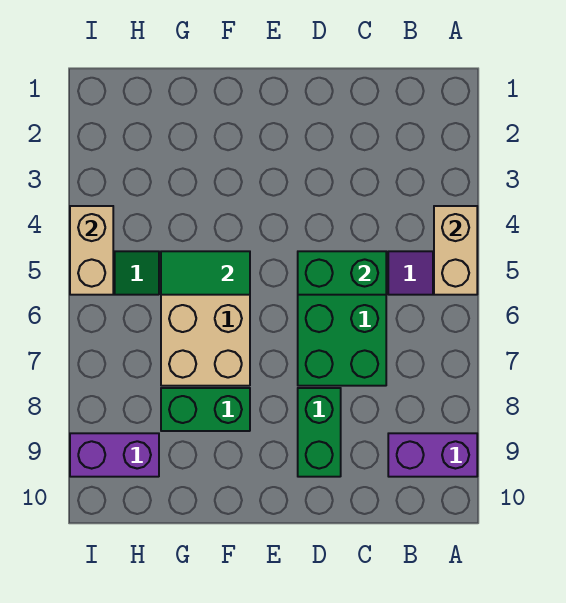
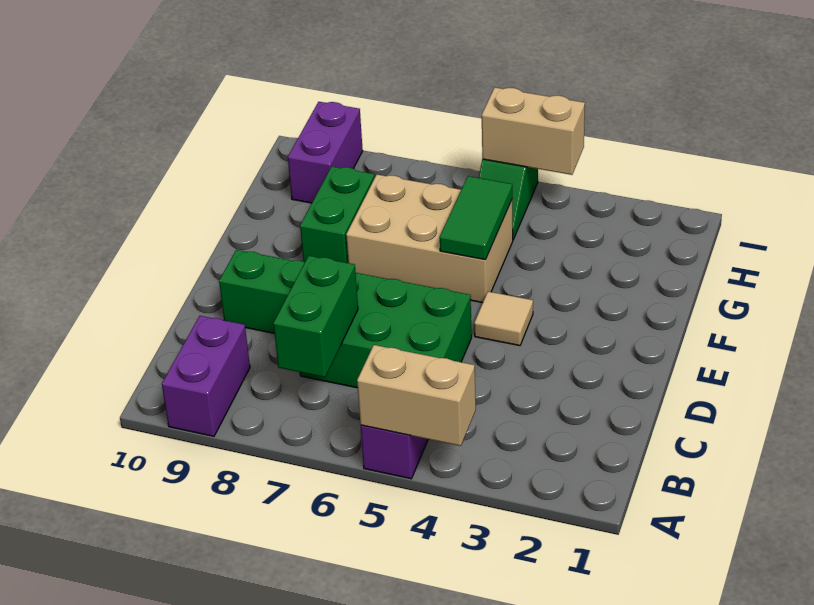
green 1x2 brick [298,251,386,295] -> green 1x2 brick moved to [273,256,358,377]
none -> tan 1x1 tile [474,292,533,346]

